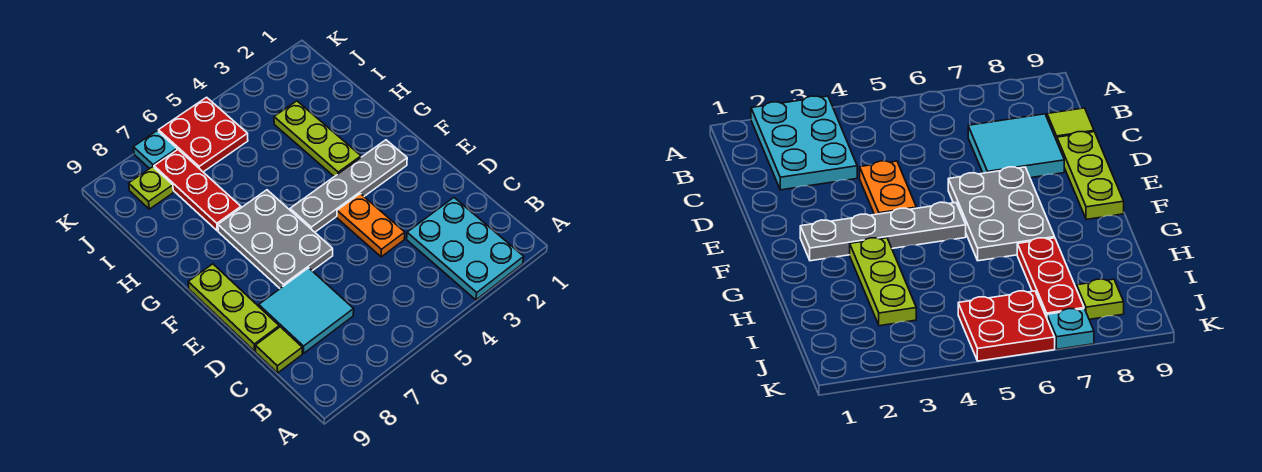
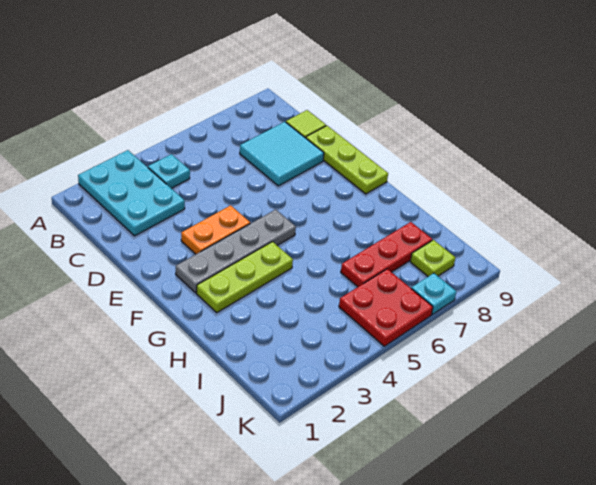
none -> cyan 1x1 plate [148,154,190,188]
orange 1x2 plate [337,194,405,257] -> orange 1x2 plate turned to [181,205,250,254]
grey 2x3 plate [218,190,333,288] -> none
lime 1x3 plate [274,101,361,177] -> lime 1x3 plate turned to [196,242,293,313]
red 1x3 plate [154,150,241,231] -> red 1x3 plate turned to [341,222,432,287]

